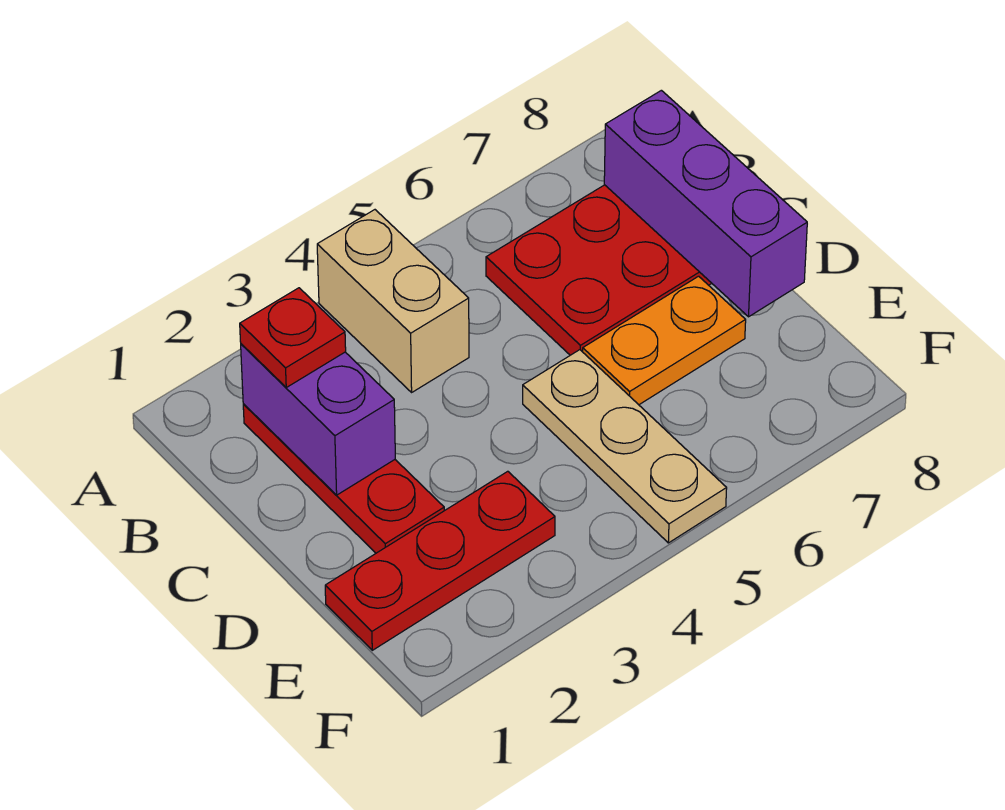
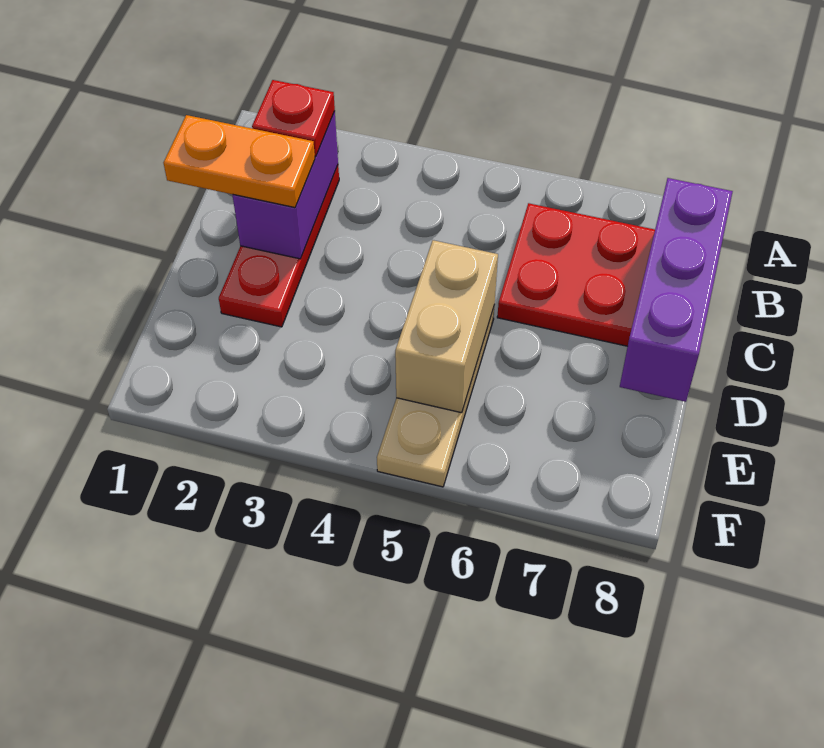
tan 1x2 brick [317,210,469,392] -> tan 1x2 brick moved to [395,240,498,413]
orange 1x2 plate [583,276,746,405] -> orange 1x2 plate moved to [164,115,315,208]
red 1x3 plate [325,471,555,650] -> none

